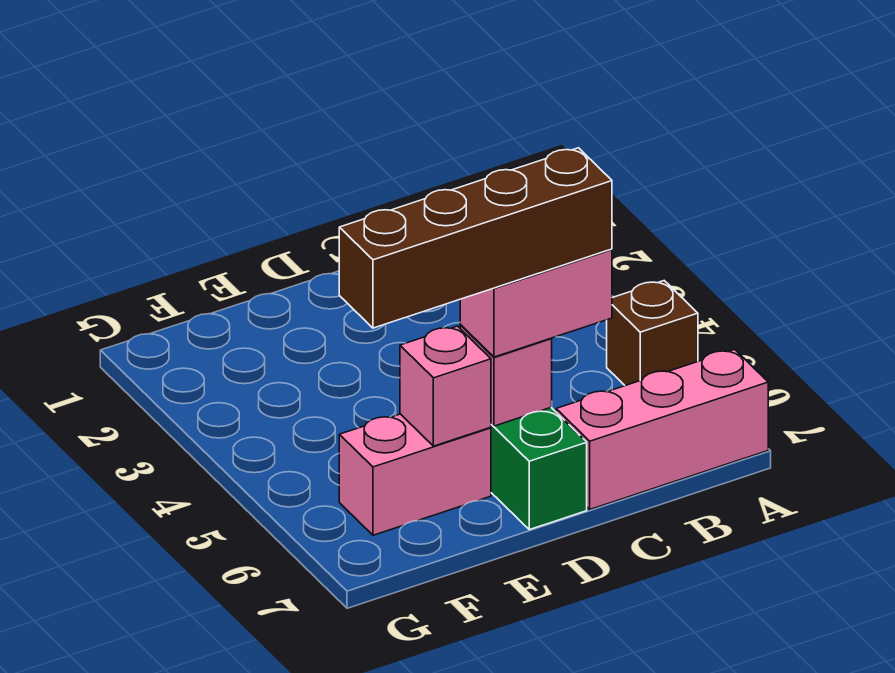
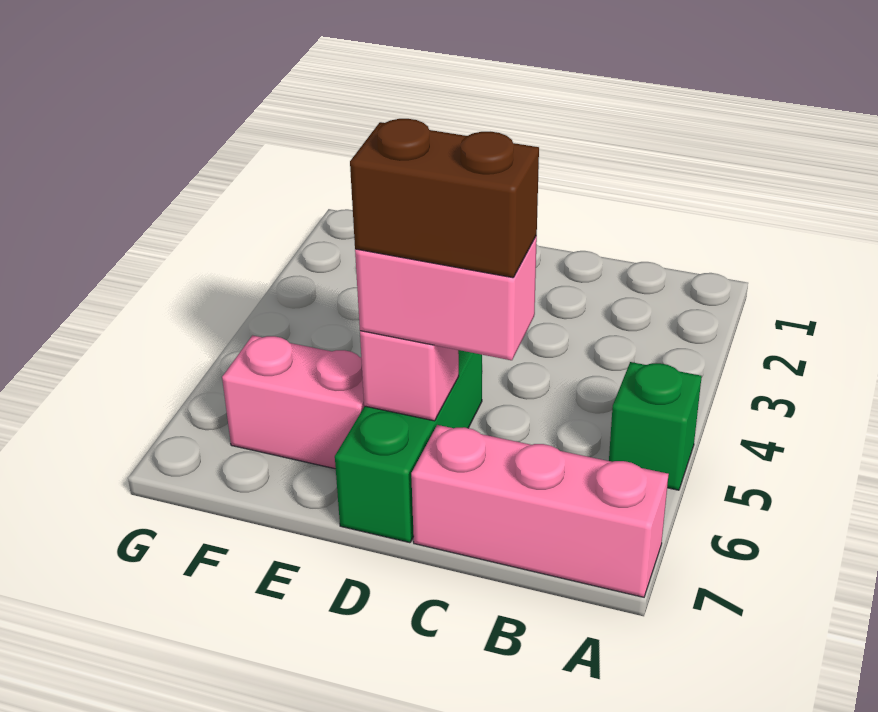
brown 1x1 brick [607,281,698,386] -> green 1x1 brick [609,362,702,490]
brown 1x4 brick [339,148,612,328] -> brown 1x2 brick [350,119,539,278]
pink 1x1 brick [400,326,491,446] -> none

